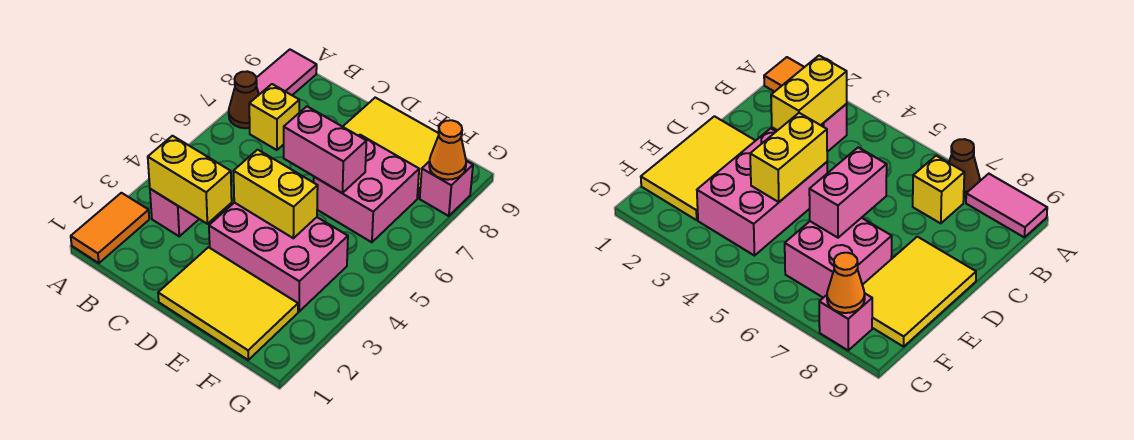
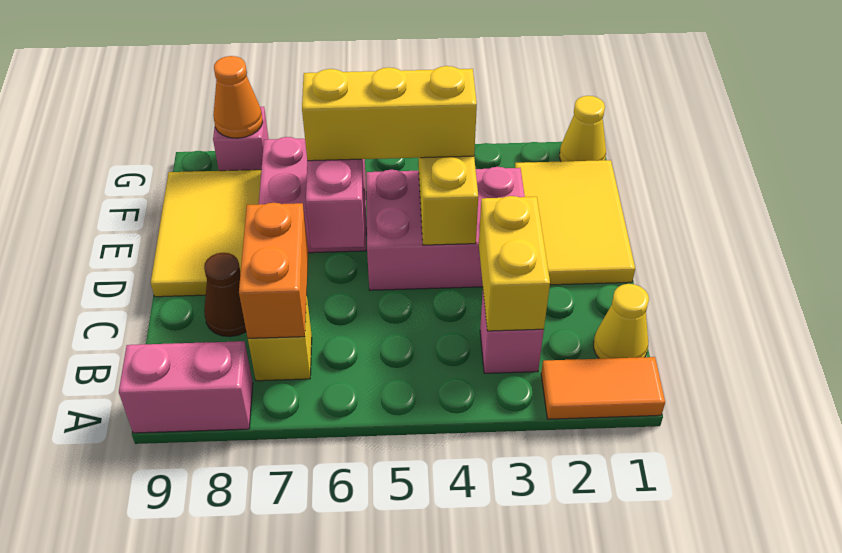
brown 1x1 cone [229,71,259,128] -> brown 1x1 cone moved to [204,253,246,337]
pink 1x2 tile [256,50,317,95] -> pink 1x2 brick [119,341,253,433]
none -> yellow 1x1 cone [594,284,649,359]
none -> orange 1x2 brick [239,203,308,338]
pink 2x3 brick [209,203,348,312] -> pink 2x3 brick turned to [366,167,525,290]
none -> yellow 1x3 brick [302,66,477,161]
none -> yellow 1x1 cone [560,96,606,162]

